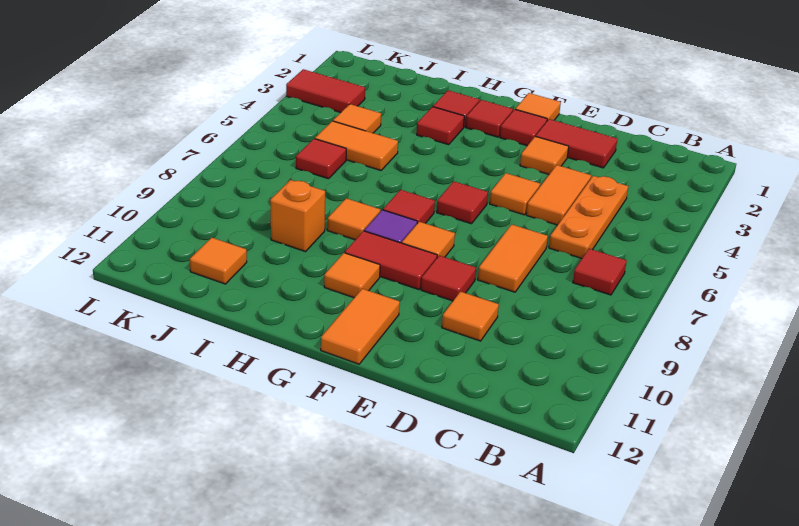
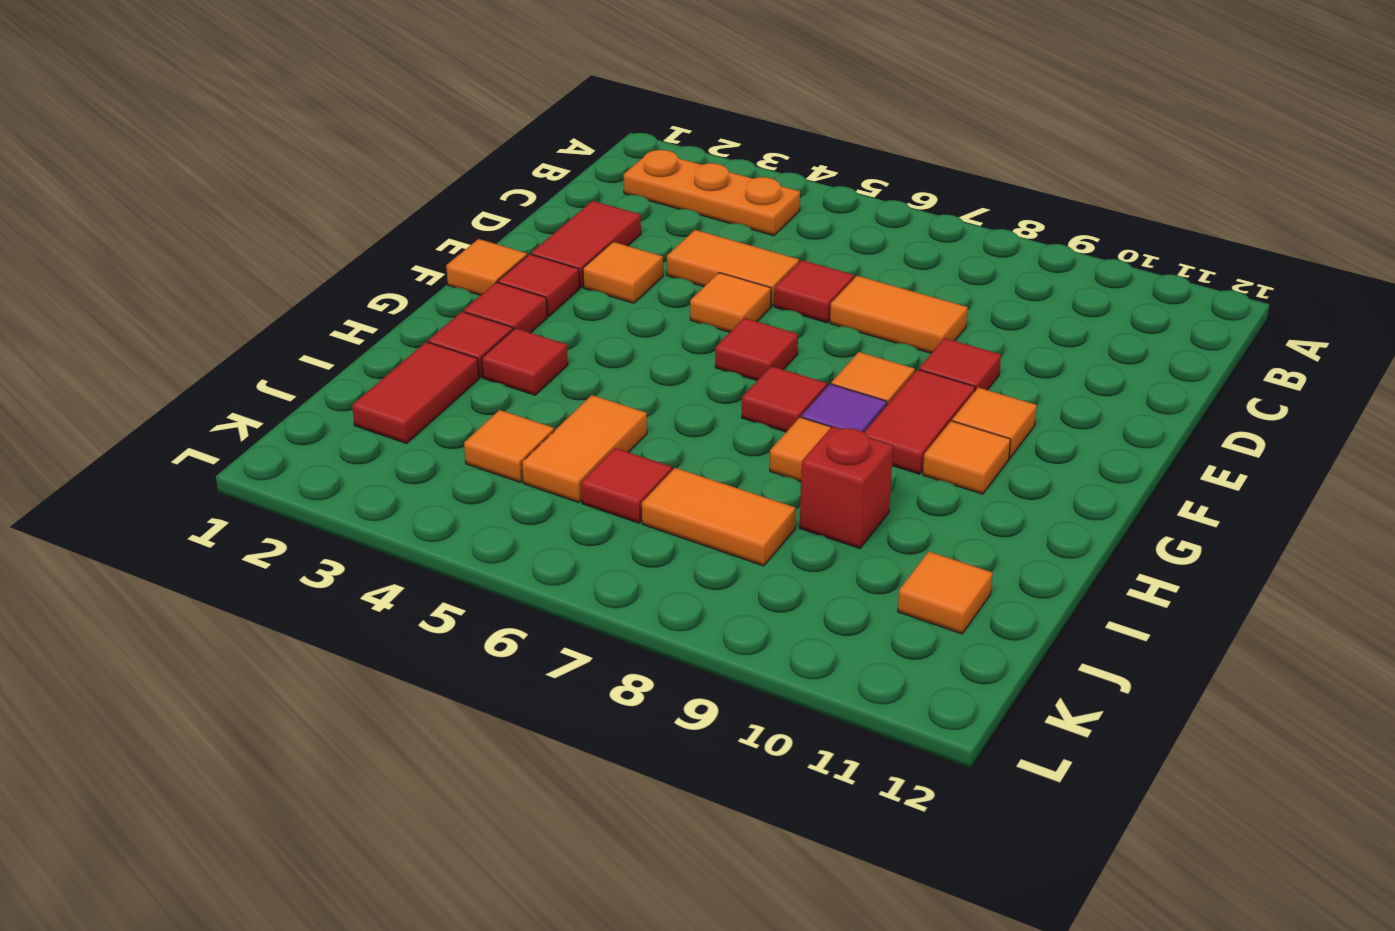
red 1x1 tile [573,249,627,295] -> red 1x1 tile moved to [775,260,854,323]
orange 1x3 plate [549,176,628,258] -> orange 1x3 plate moved to [623,150,800,236]
orange 1x1 tile [442,292,499,341] -> orange 1x1 tile moved to [952,387,1037,459]
orange 1x2 tile [321,289,400,364] -> orange 1x2 tile moved to [642,468,796,566]
orange 1x1 brick [270,180,325,252] -> red 1x1 brick [800,426,893,548]
red 1x2 tile [286,69,365,113] -> red 1x2 tile moved to [352,342,479,443]

